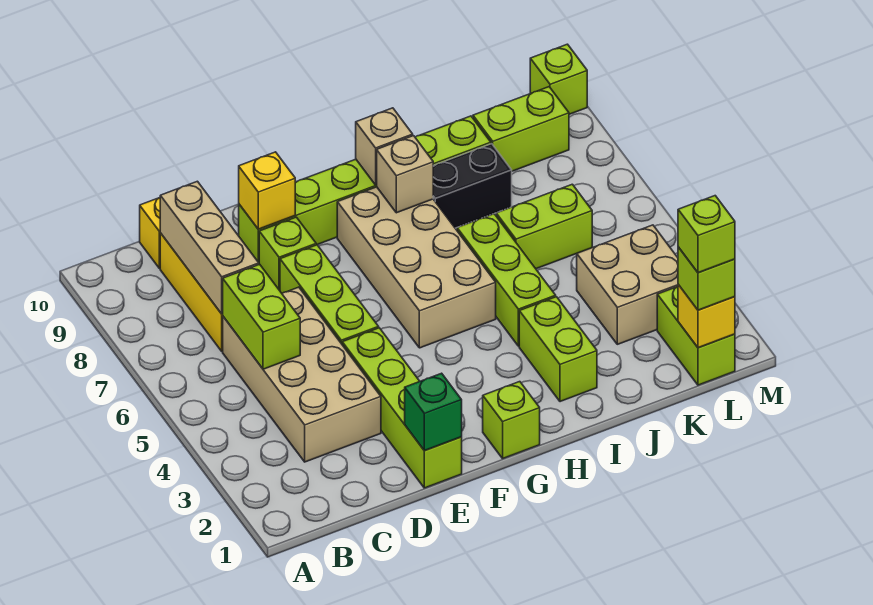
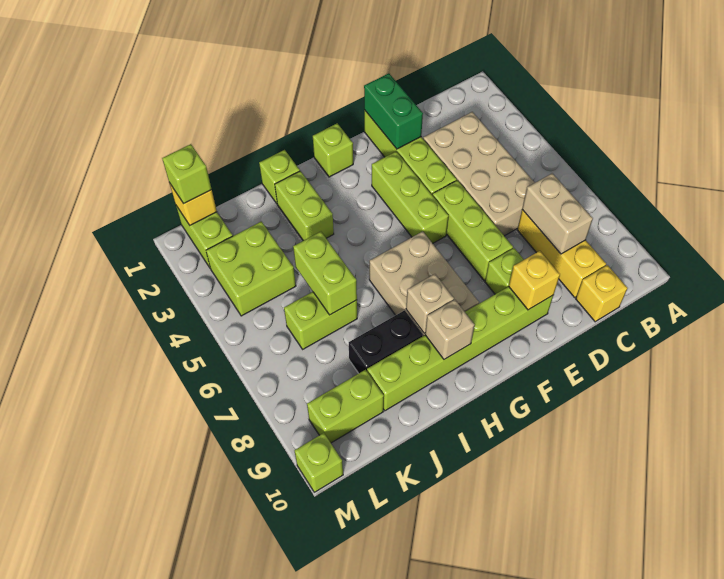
lime 1x2 brick [223,264,300,369] -> lime 1x2 brick moved to [293,232,357,315]
tan 1x3 brick [160,181,259,314] -> tan 1x2 brick [522,173,593,254]
green 1x1 brick [405,373,462,451] -> green 1x2 brick [364,73,423,149]
tan 2x4 brick [337,187,496,348] -> tan 2x3 brick [369,231,479,336]
lime 1x3 brick [457,214,556,346] -> lime 1x3 brick moved to [372,151,449,243]
tan 2x2 brick [577,225,678,344] -> lime 2x2 brick [206,221,296,316]
lime 1x1 brick [678,196,735,273] -> lime 1x1 brick moved to [259,150,300,204]

